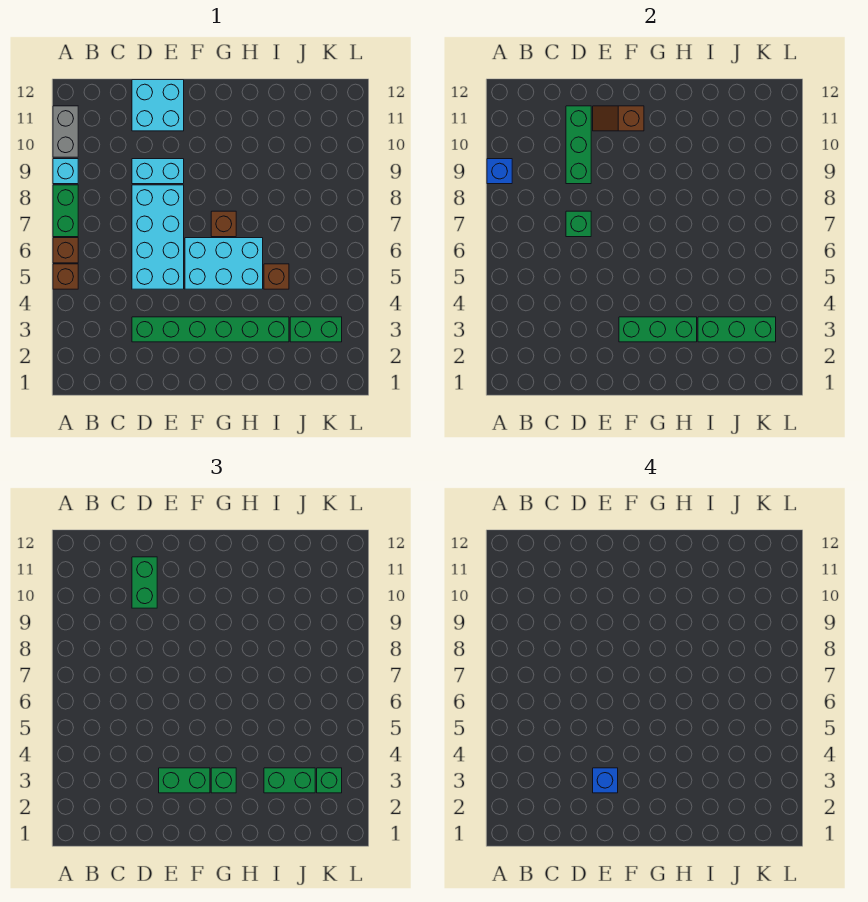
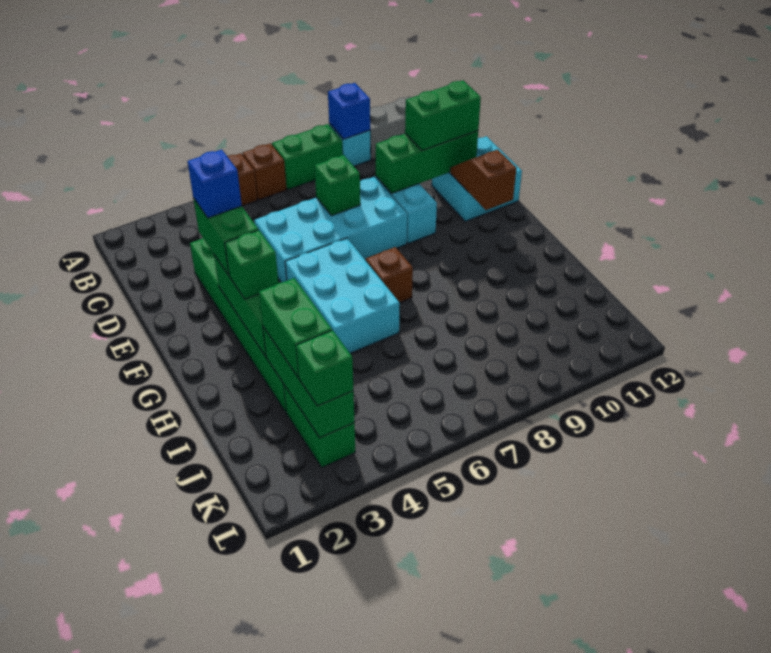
brown 1x1 brick [264,264,289,289] -> none

